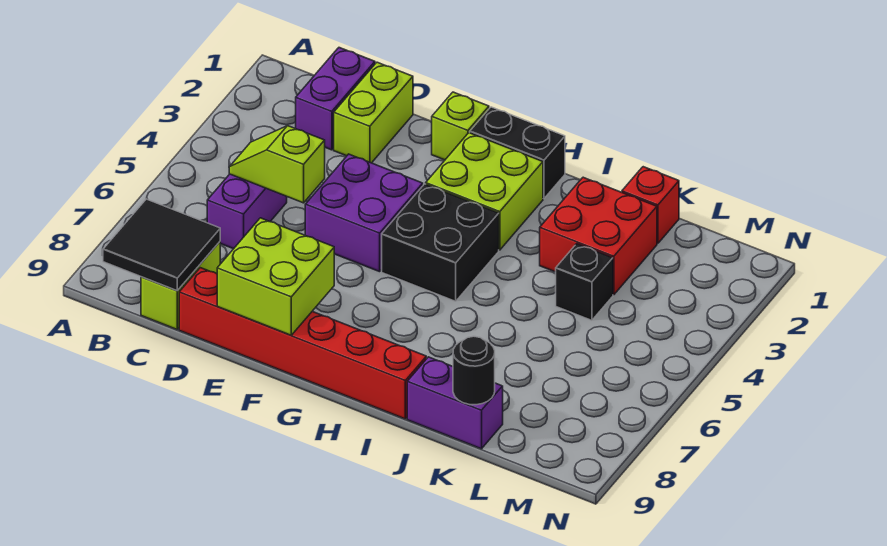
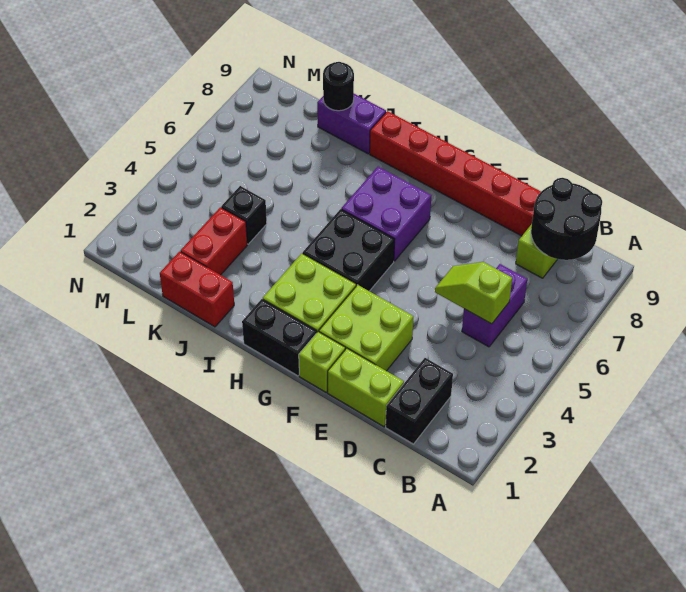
black 2x2 tile [103,199,220,291] -> black 2x2 round brick [531,178,602,260]
purple 1x2 brick [296,48,375,150] -> black 1x2 brick [386,358,453,444]
lime 1x2 slope [229,126,325,203] -> lime 1x2 slope turned to [435,262,512,324]
lime 1x2 brick [334,62,413,163] -> lime 1x2 brick turned to [328,348,404,427]
purple 2x2 brick [305,154,423,272] -> purple 2x2 brick moved to [341,167,431,261]
lime 2x2 brick [217,218,334,335] -> lime 2x2 brick moved to [319,285,413,371]
red 2x2 brick [540,177,657,295] -> red 1x2 brick [181,207,247,275]
red 1x1 brick [622,167,679,243] -> red 1x2 brick [160,252,234,327]

